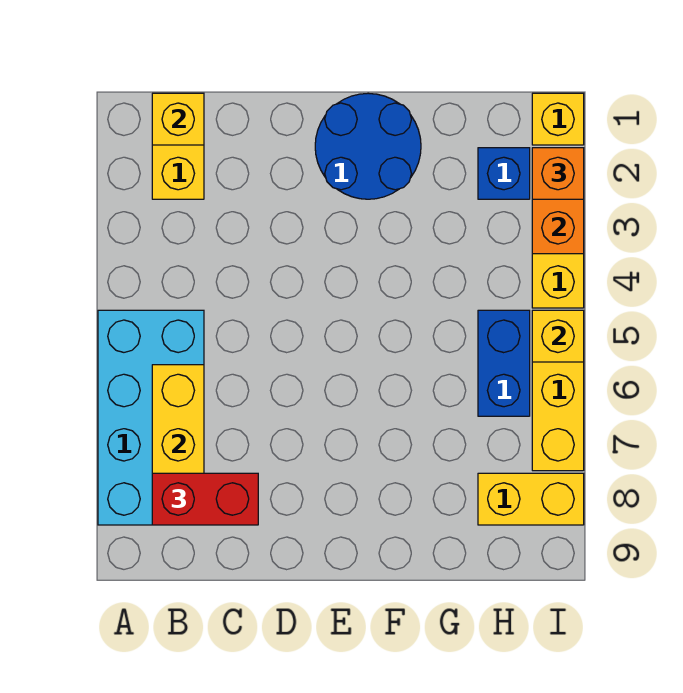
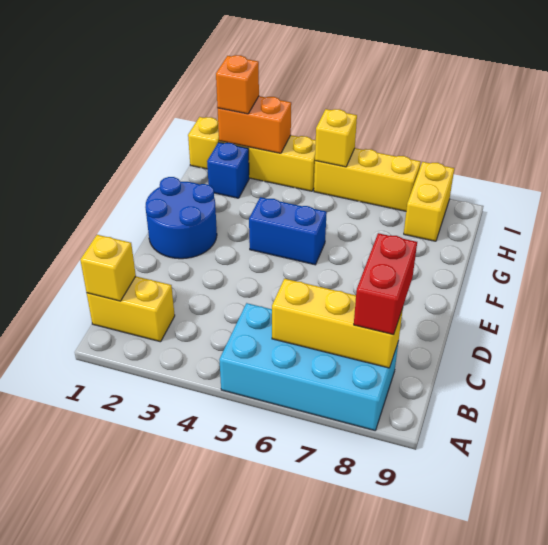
blue 1x2 brick [478,310,530,416] -> blue 1x2 brick moved to [249,197,327,265]

